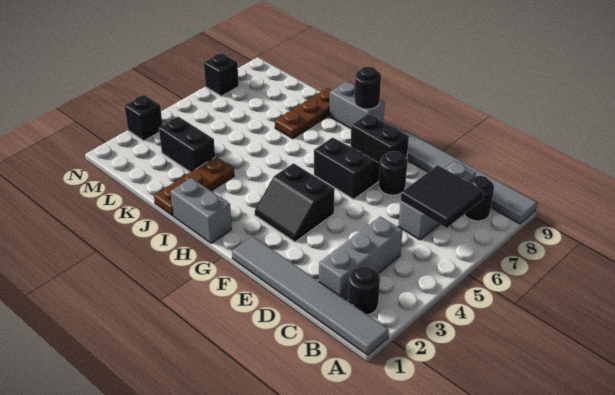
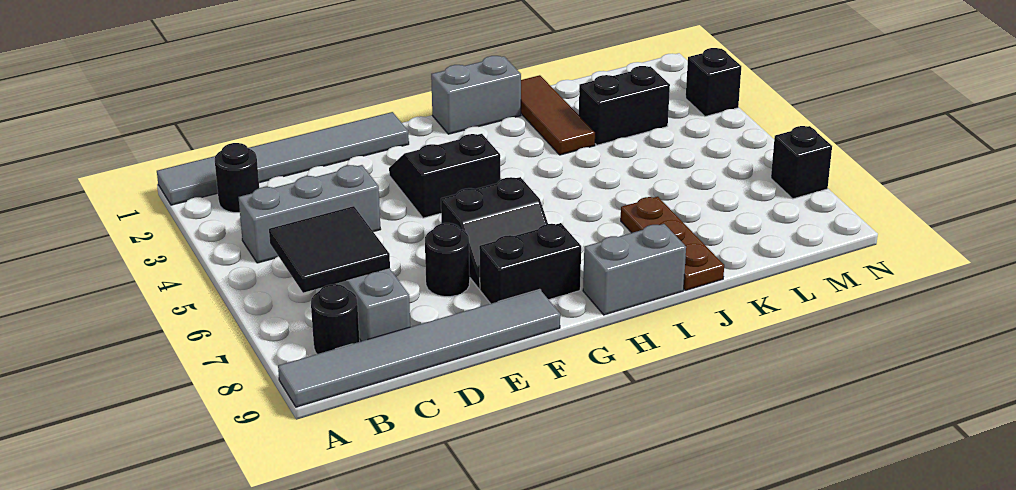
grey 1x3 brick [319,216,403,300] -> grey 1x3 brick turned to [238,165,381,263]
black 1x1 round brick [354,67,381,109] -> none
brown 1x3 plate [154,157,234,216] -> brown 1x3 tile [521,75,595,155]

